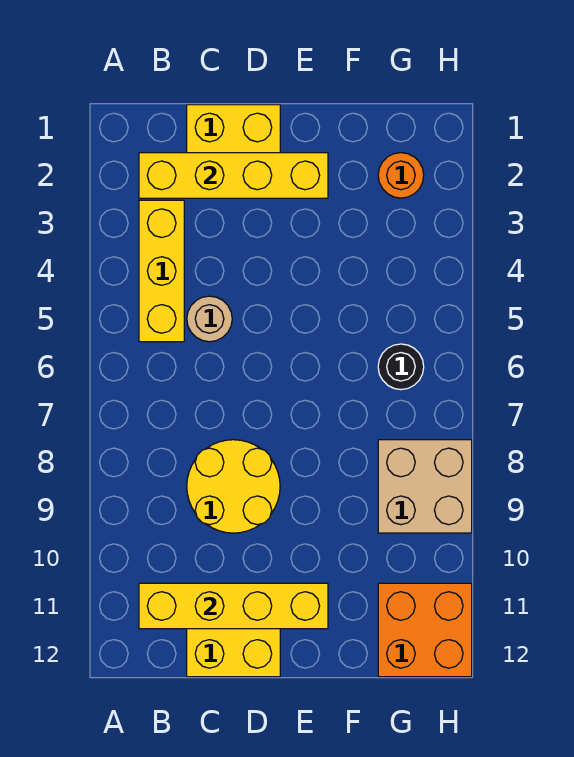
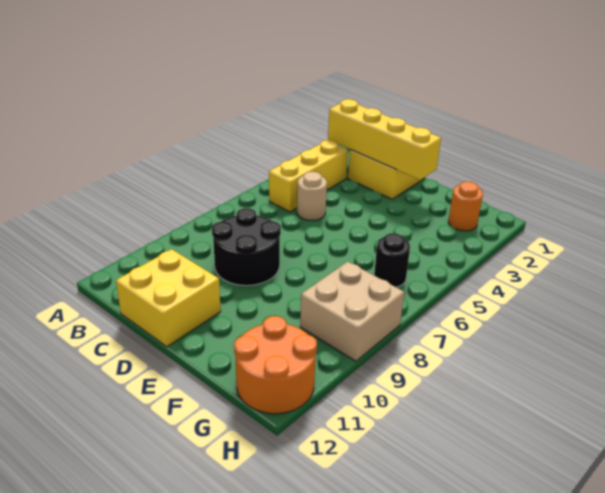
yellow 1x4 brick [139,583,328,629] -> none
yellow 2x2 round brick [187,440,280,533] -> black 2x2 round brick [212,208,281,286]
orange 2x2 brick [378,583,472,677] -> orange 2x2 round brick [234,316,317,414]

